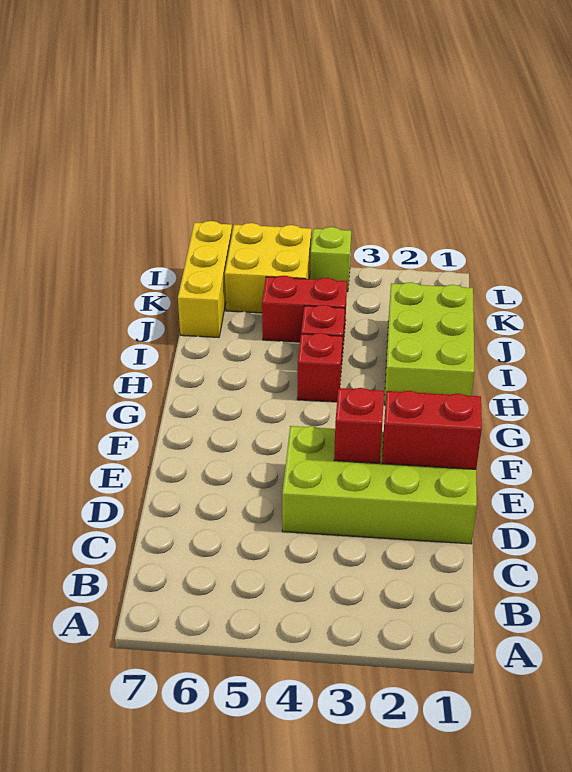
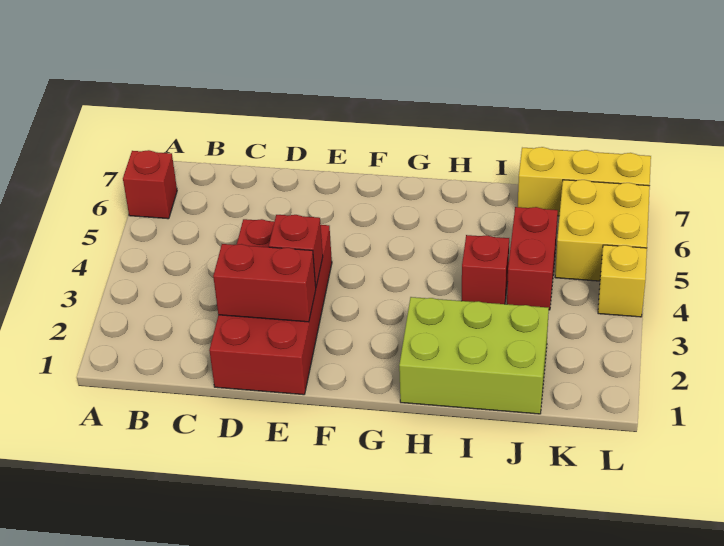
lime 2x4 brick [282,426,477,544] -> red 2x4 brick [209,219,332,395]
red 1x2 brick [382,391,482,469] -> red 1x2 brick turned to [213,244,316,322]
red 1x1 brick [297,333,342,402] -> red 1x1 brick moved to [123,150,177,219]
lime 1x1 brick [310,227,351,292] -> yellow 1x1 brick [598,245,647,317]

